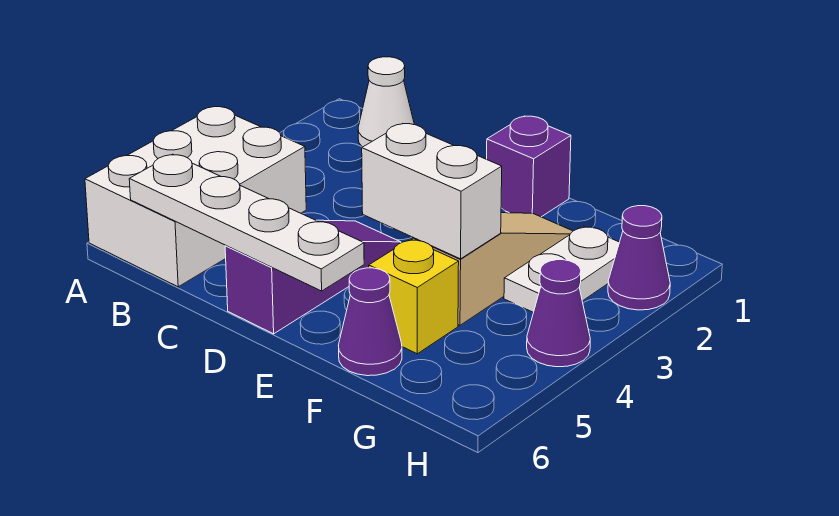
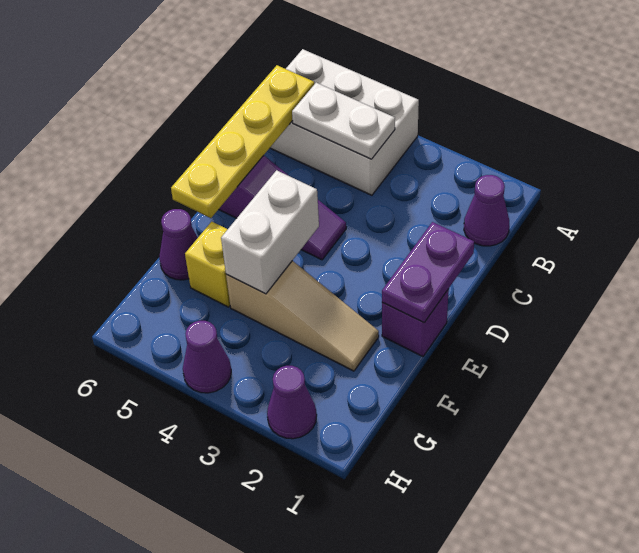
white 1x1 cone [358,57,414,147] -> purple 1x1 cone [464,175,509,246]
white 1x4 plate [129,154,364,291] -> yellow 1x4 plate [171,65,314,218]
none -> purple 1x2 plate [382,222,474,323]
white 1x2 plate [504,226,619,312] -> white 1x2 plate moved to [292,83,395,159]

